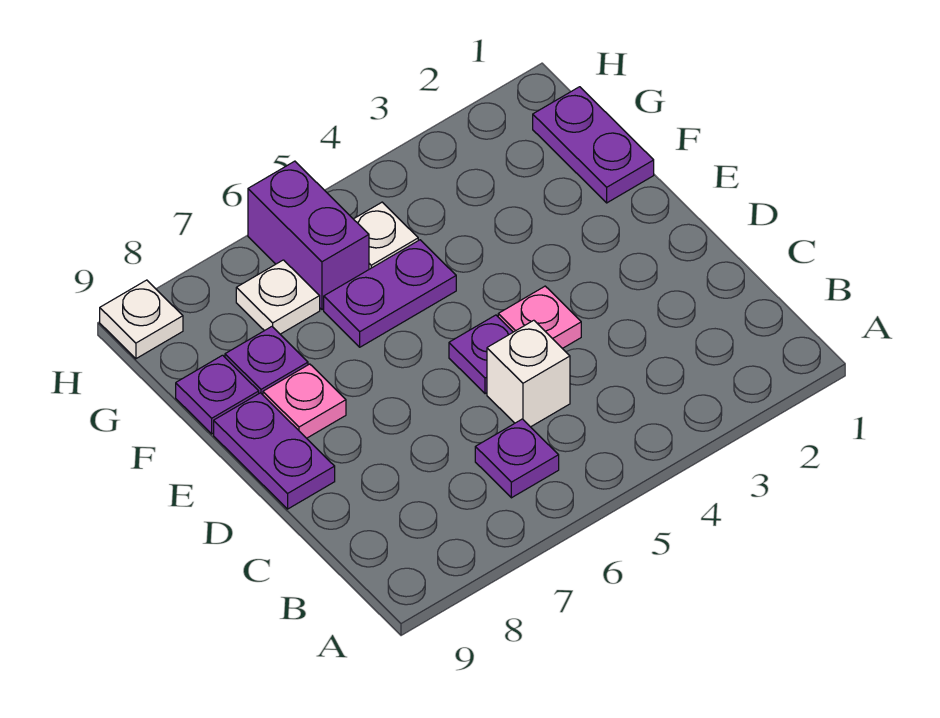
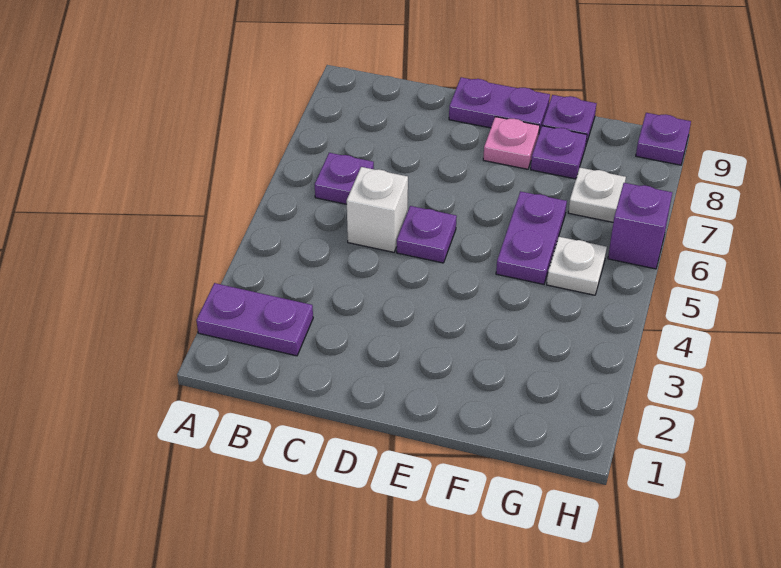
pink 1x1 plate [498,286,581,349] -> none
purple 1x2 plate [533,87,654,203] -> purple 1x2 plate moved to [196,283,313,356]
purple 1x2 brick [248,161,369,310] -> purple 1x1 brick [608,183,672,269]
white 1x1 plate [100,280,183,359] -> purple 1x1 plate [636,113,691,165]

